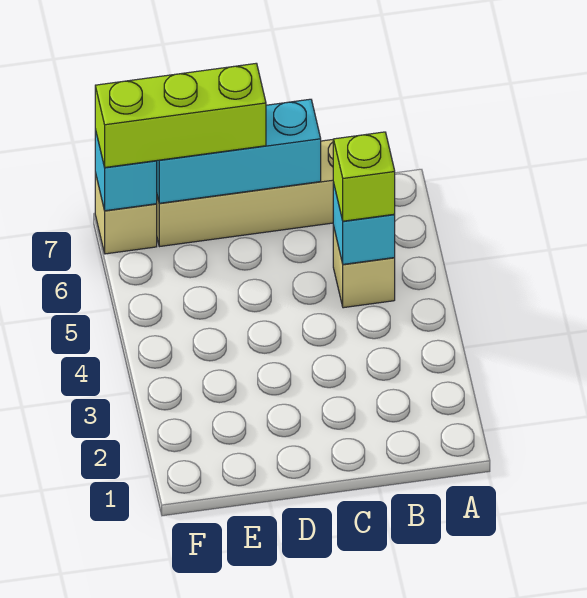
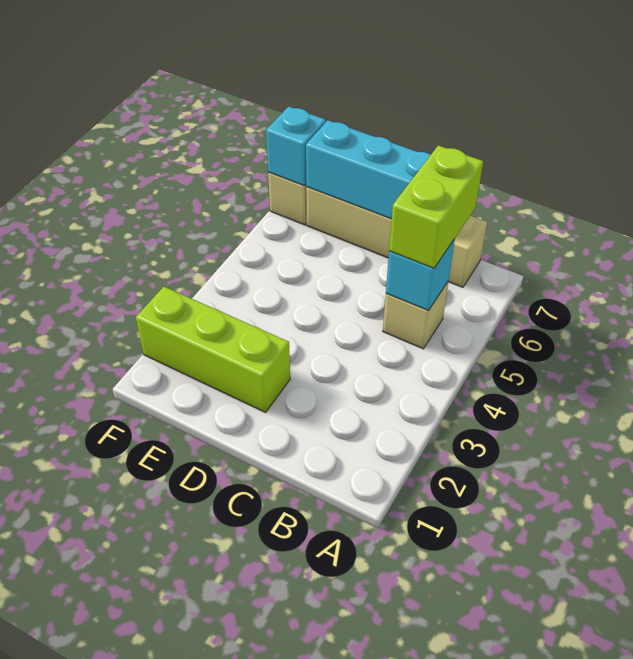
lime 1x1 brick [333,132,395,221] -> lime 1x2 brick [389,145,483,268]
lime 1x3 brick [95,63,266,167] -> lime 1x3 brick moved to [136,287,290,412]

